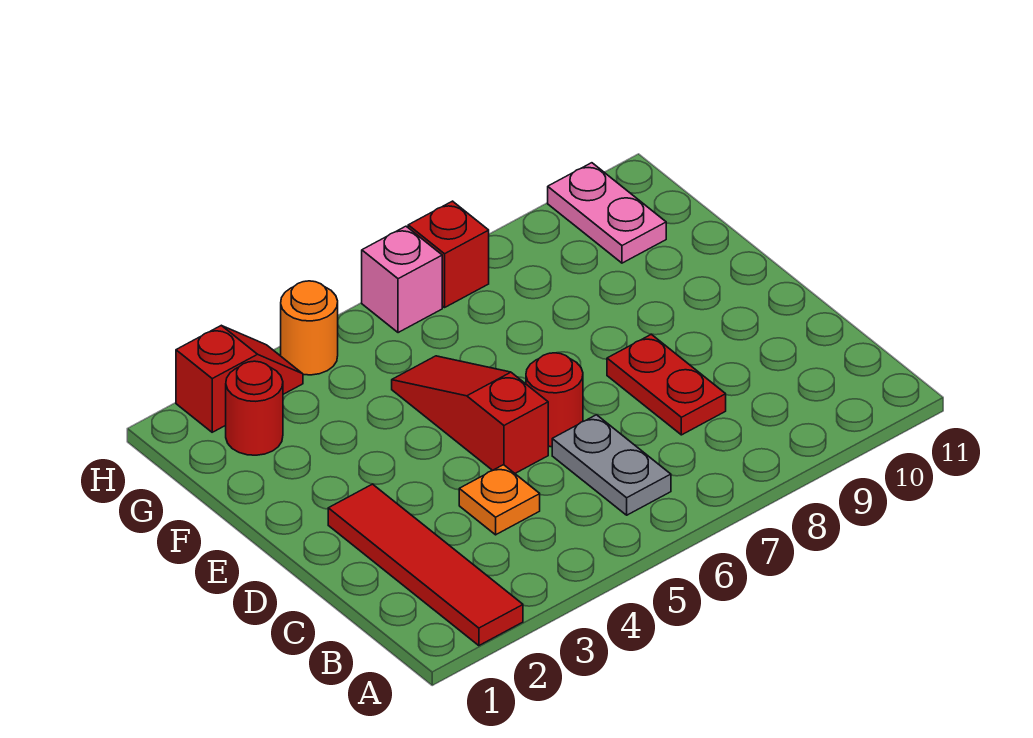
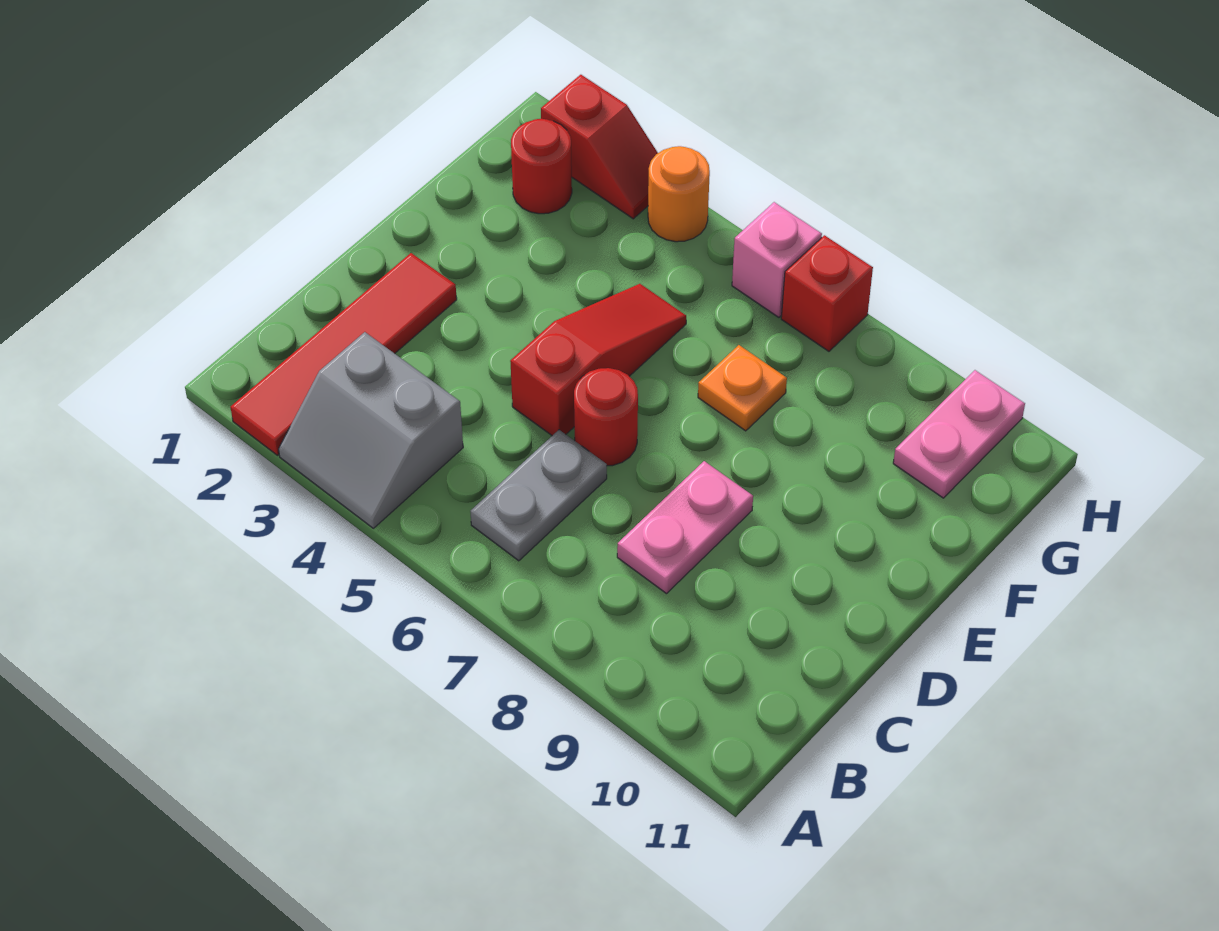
none -> grey 2x2 slope [279,332,463,528]
orange 1x1 plate [459,465,540,535] -> orange 1x1 plate moved to [698,345,787,431]
red 1x2 plate [607,334,726,435] -> pink 1x2 plate [617,461,753,594]

